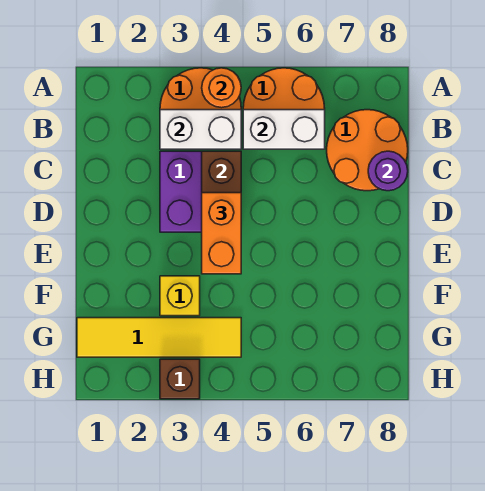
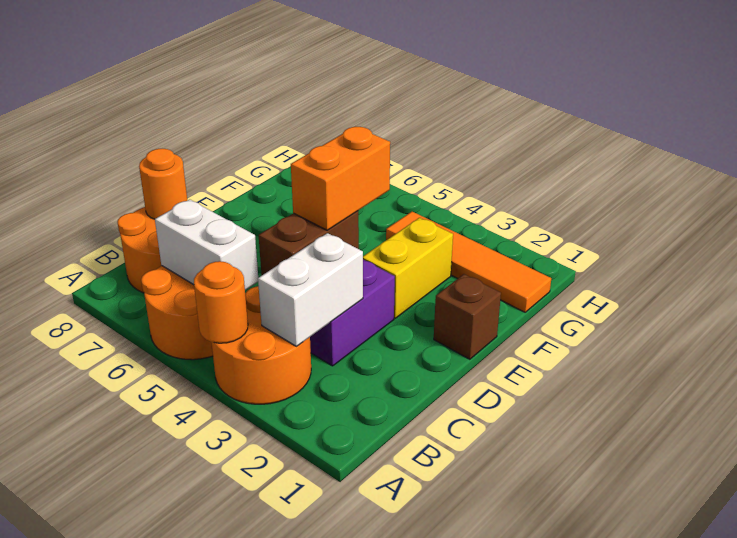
white 1x2 brick [160,110,241,149] -> white 1x2 brick turned to [258,233,363,346]
purple 1x1 round brick [368,151,408,191] -> orange 1x1 round brick [139,149,187,219]
yellow 1x1 brick [160,276,200,316] -> yellow 1x2 brick [363,218,453,318]
yellow 1x4 tile [77,318,241,357] -> orange 1x4 tile [386,212,551,312]
brown 1x1 brick [160,359,200,399] -> brown 1x1 brick moved to [434,274,501,359]

